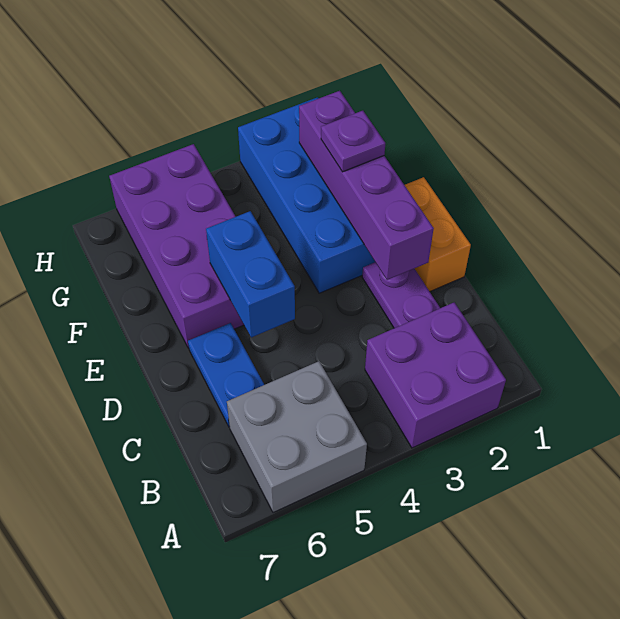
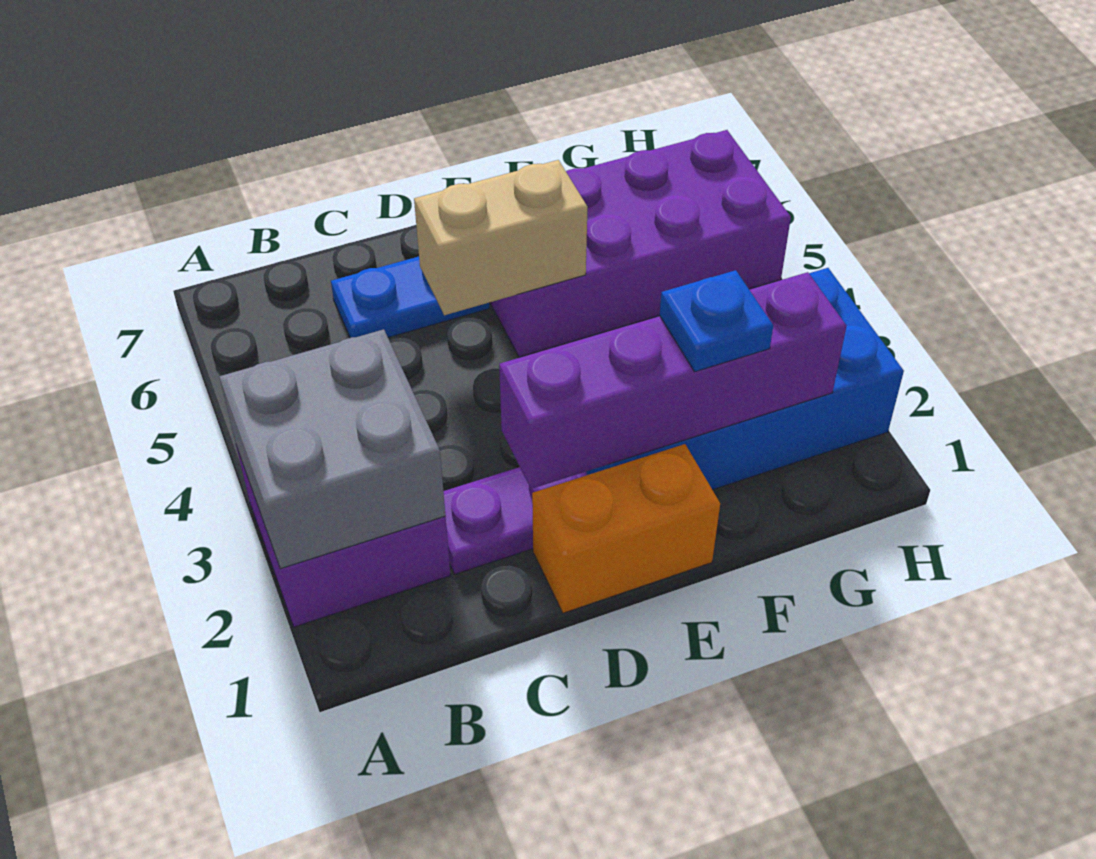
grey 2x2 brick [227,361,367,513] -> grey 2x2 brick moved to [220,329,446,569]
blue 1x2 brick [206,211,295,338] -> tan 1x2 brick [414,160,588,315]
purple 1x1 plate [321,111,385,172] -> blue 1x1 plate [660,270,773,372]

